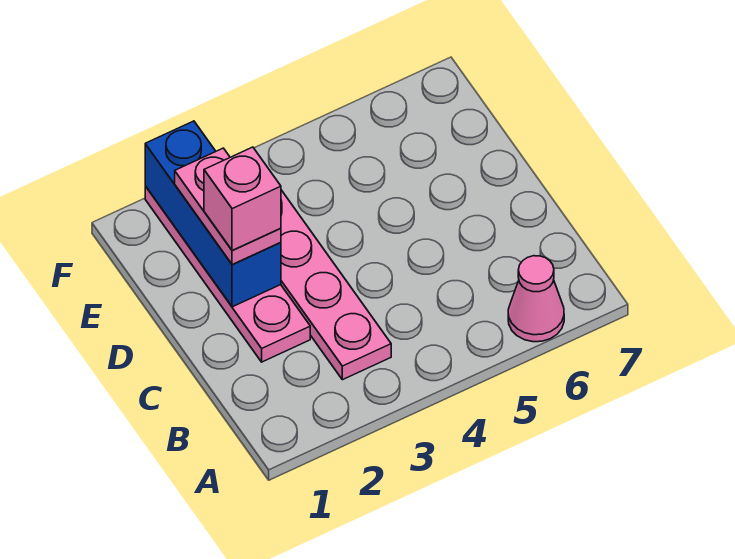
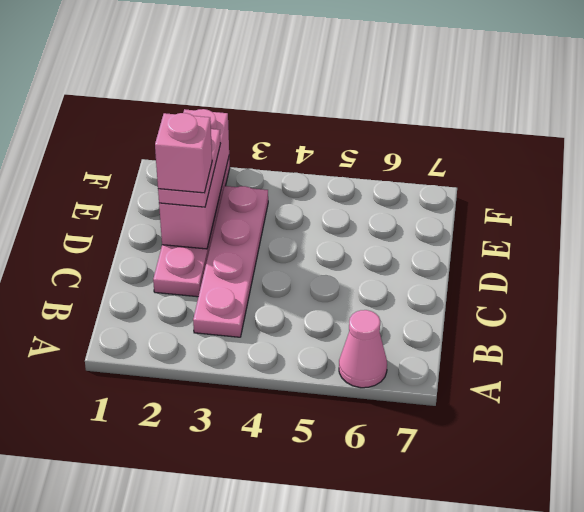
blue 1x3 brick [145,121,281,307] -> pink 1x3 brick [159,109,229,249]

